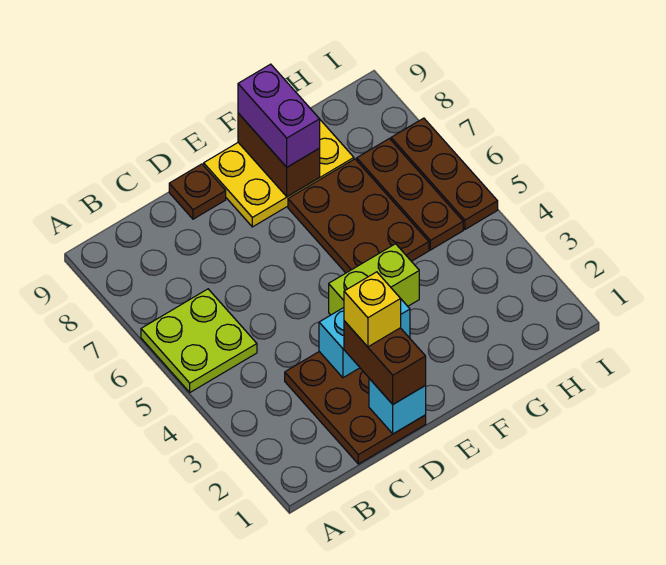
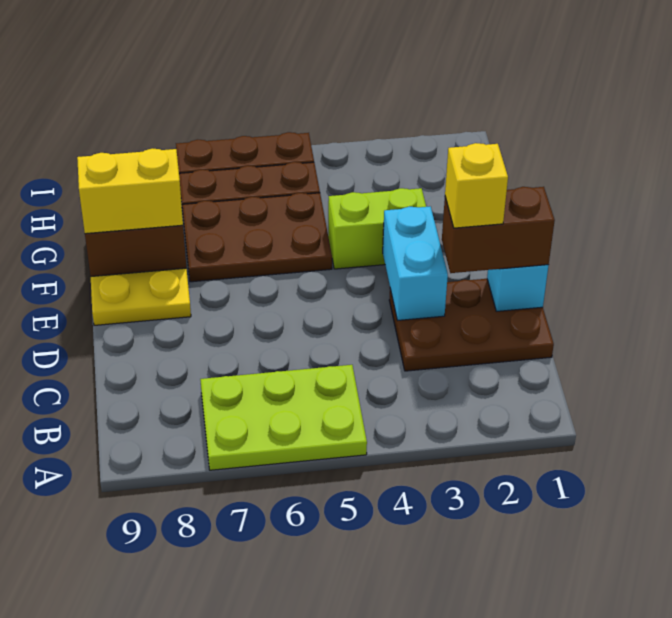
lime 2x2 plate [141,289,257,392] -> lime 2x3 plate [200,365,367,470]
brown 1x1 plate [169,164,226,219] -> none
lime 1x2 brick [329,244,419,315] -> lime 1x2 brick turned to [328,188,426,269]
purple 1x2 brick [238,64,320,167] -> yellow 1x2 brick [77,148,183,234]

